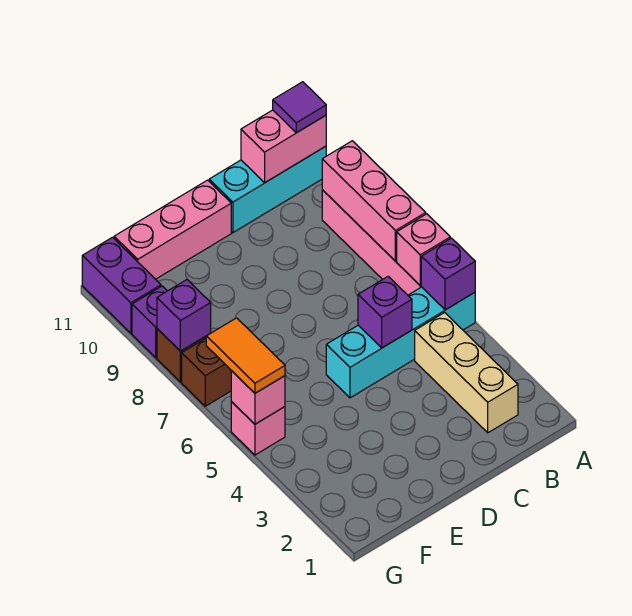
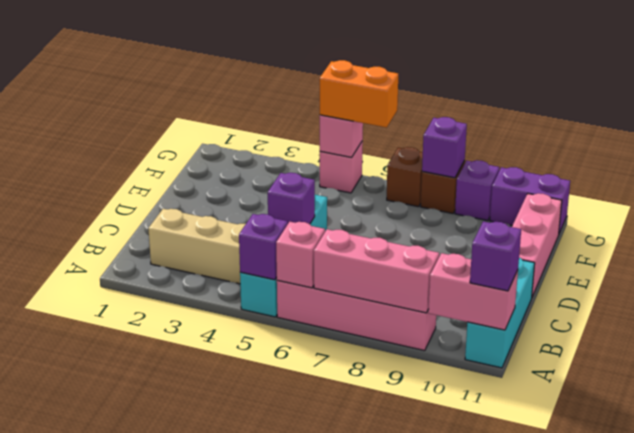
pink 1x2 brick [241,110,326,183] -> pink 1x2 brick turned to [428,253,518,330]
purple 1x1 tile [273,82,326,133] -> purple 1x1 brick [470,221,521,291]
orange 1x2 tile [206,318,285,393] -> orange 1x2 brick [320,60,398,127]

